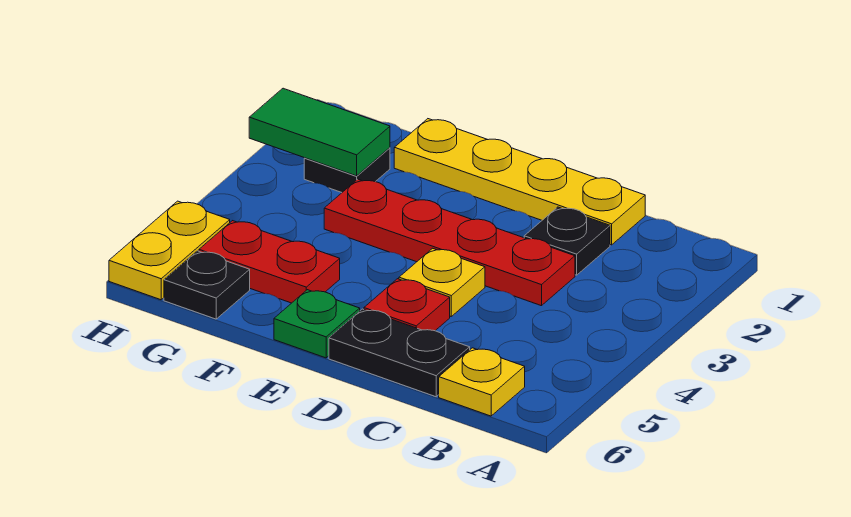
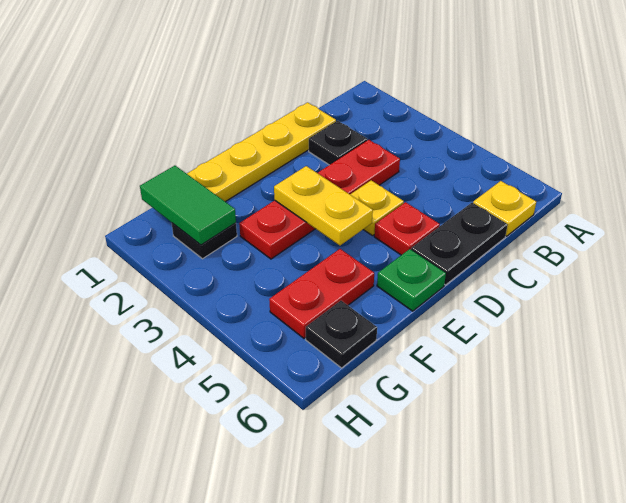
green 1x2 tile [249,88,390,176] -> green 1x2 tile turned to [140,166,236,245]
yellow 1x2 plate [109,201,230,300] -> yellow 1x2 plate moved to [274,166,373,245]

